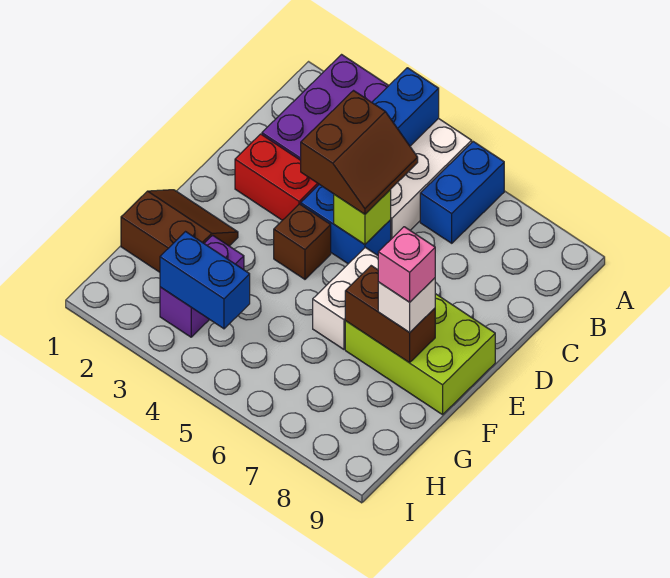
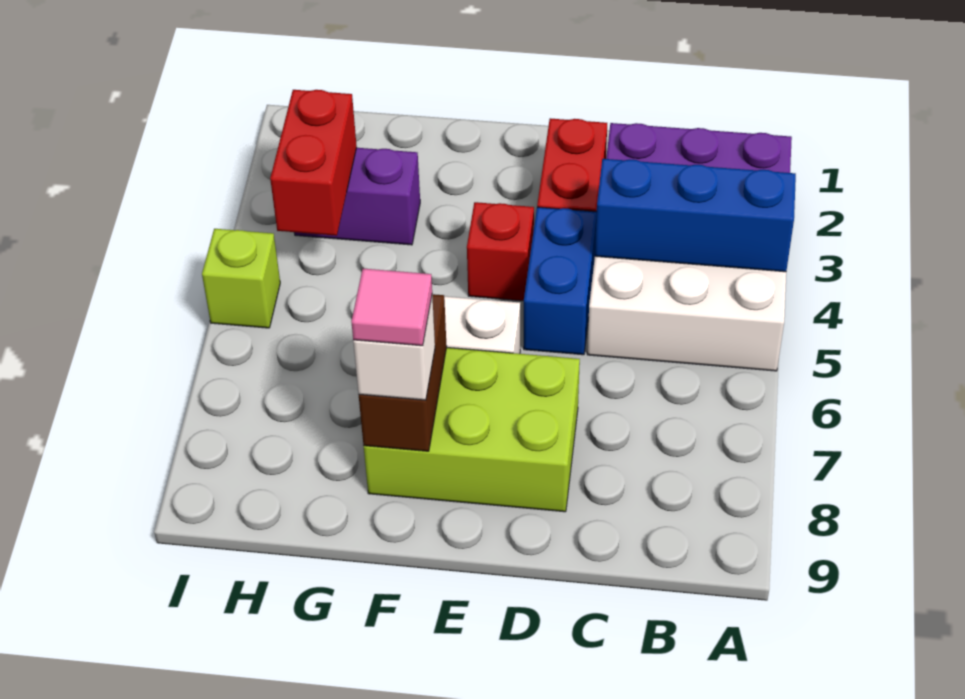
blue 1x2 brick [420,142,504,243] -> none
brown 2x2 slope [301,91,418,214] -> none
lime 1x1 brick [334,190,391,245] -> lime 1x1 brick moved to [202,229,280,328]
brown 1x1 brick [274,204,331,279] -> red 1x1 brick [467,202,534,301]
lime 2x3 brick [345,294,495,415] -> lime 2x3 brick turned to [364,348,580,512]
brown 2x2 slope [121,190,238,272] -> none
pink 1x1 brick [378,227,435,302] -> pink 1x1 tile [351,269,432,346]
blue 1x2 brick [160,232,250,329] -> red 1x2 brick [270,90,357,236]

